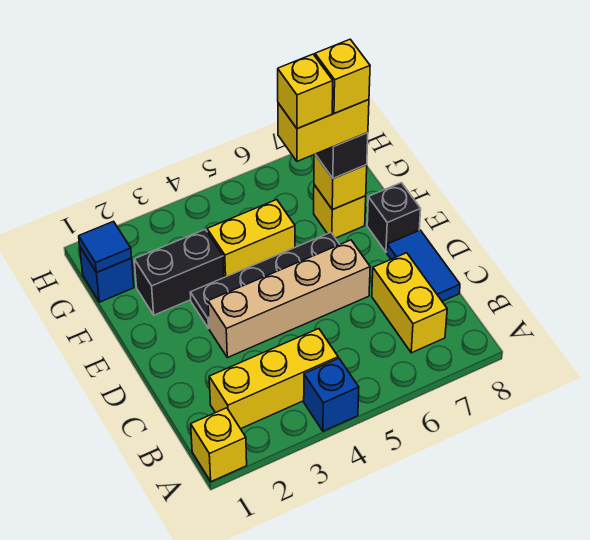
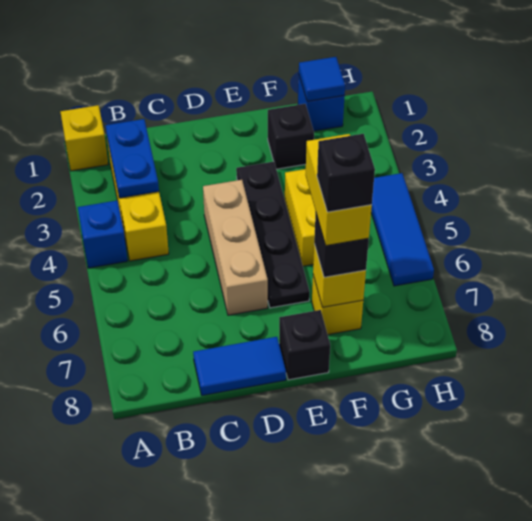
none -> blue 1x2 plate [106,119,159,198]
yellow 1x2 brick [372,253,447,353] -> none
tan 1x4 brick [208,240,370,358] -> tan 1x3 brick [203,180,268,315]
black 1x2 brick [134,229,224,315] -> black 1x1 brick [268,104,314,169]
yellow 1x1 brick [278,54,333,129] -> none
yellow 1x1 brick [315,39,370,113] -> black 1x1 brick [317,134,375,212]
none -> blue 1x3 tile [371,173,434,286]

